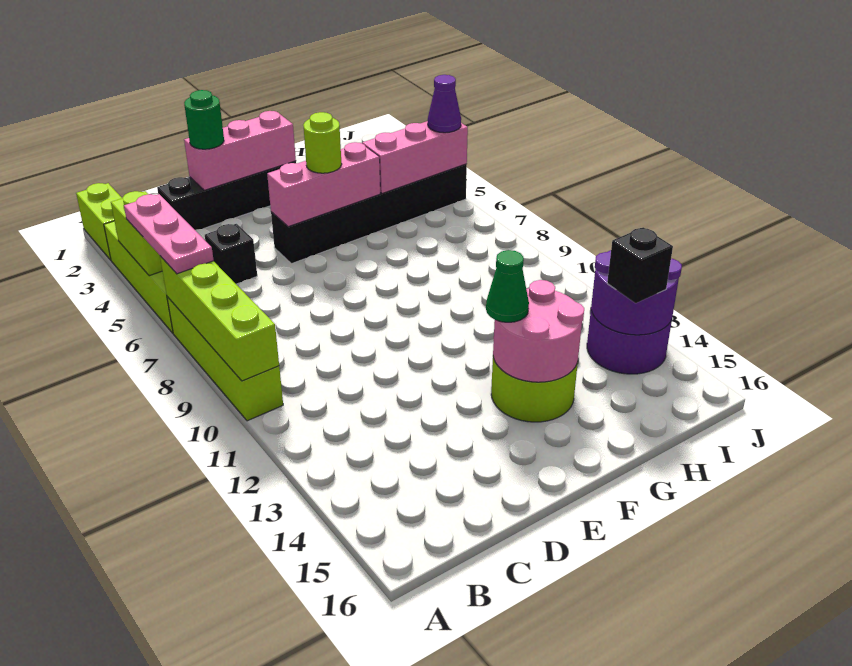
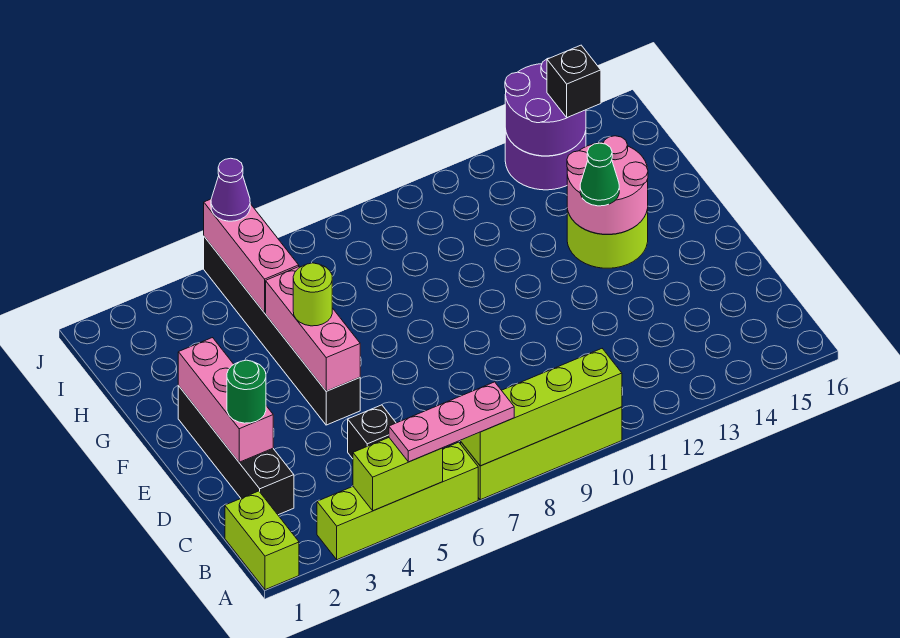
lime 1x2 brick [76,183,122,260] -> lime 1x2 brick turned to [225,491,299,590]

